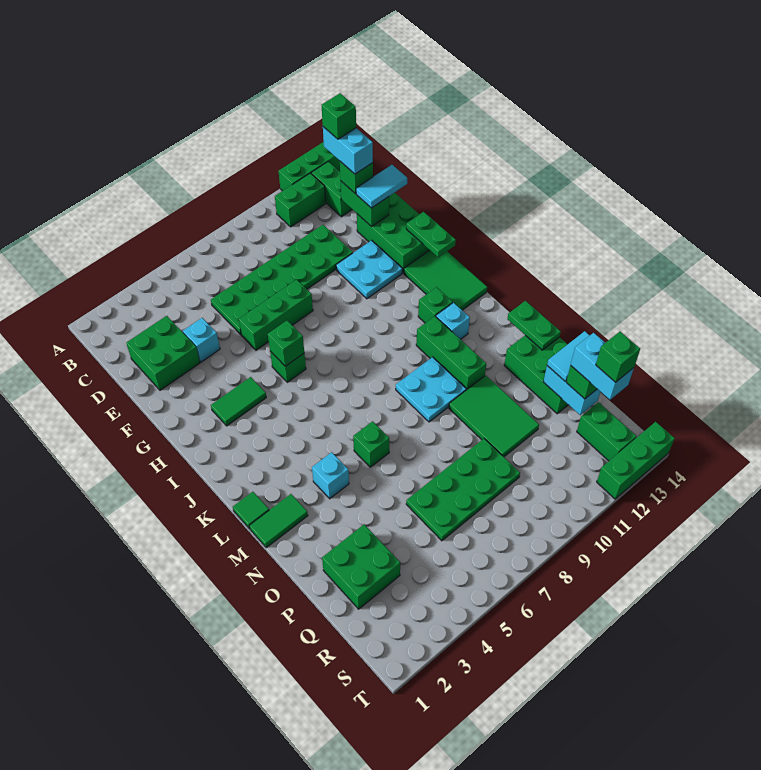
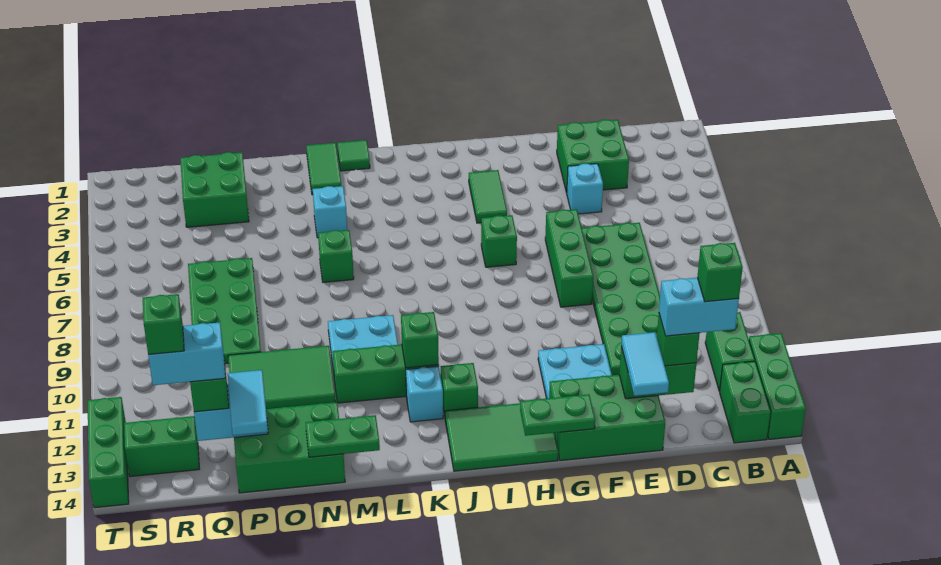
green 1x2 brick [311,162,352,217] -> green 1x2 brick turned to [720,361,771,443]
green 1x1 brick [268,321,304,366] -> green 1x1 brick moved to [401,312,439,368]

